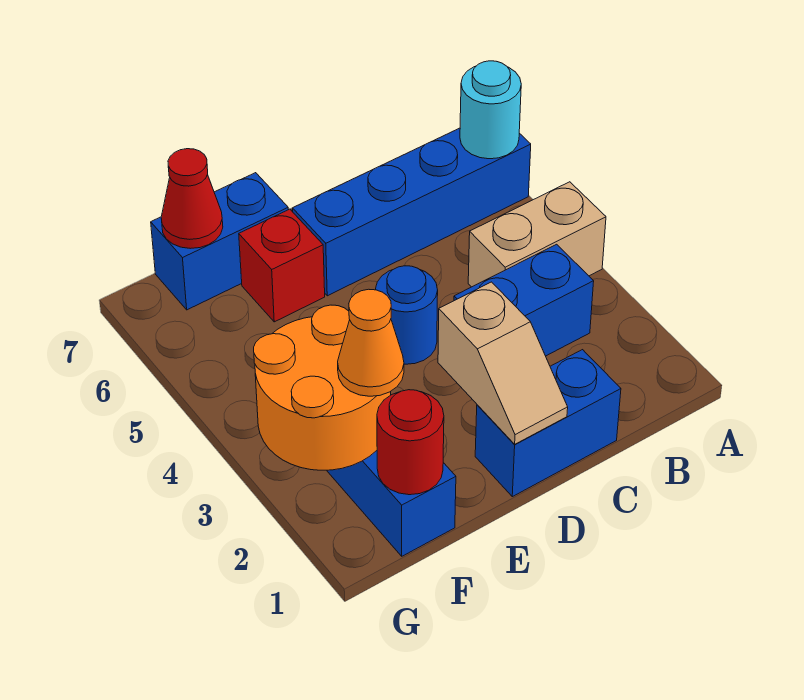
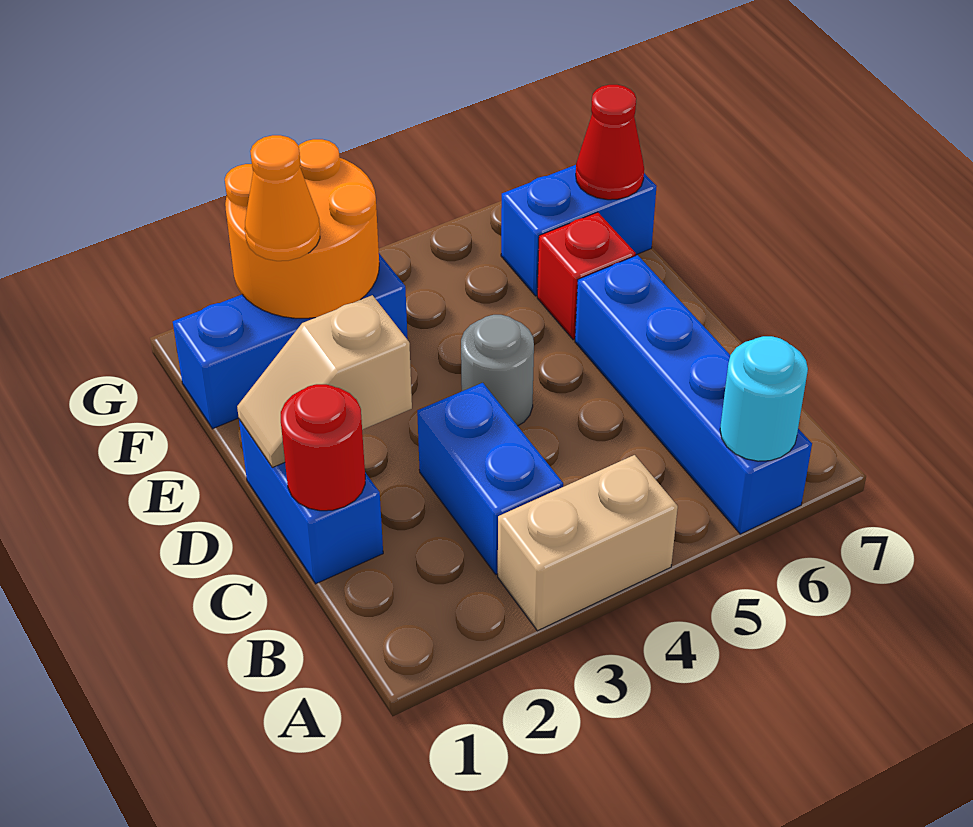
tan 1x2 brick [468,182,606,287] -> tan 1x2 brick turned to [498,455,678,631]
blue 1x1 round brick [376,266,438,364] -> grey 1x1 round brick [461,315,534,426]
blue 1x2 brick [151,173,288,310] -> blue 1x2 brick turned to [501,165,657,296]
red 1x1 round brick [377,390,444,495] -> red 1x1 round brick moved to [281,384,365,511]

